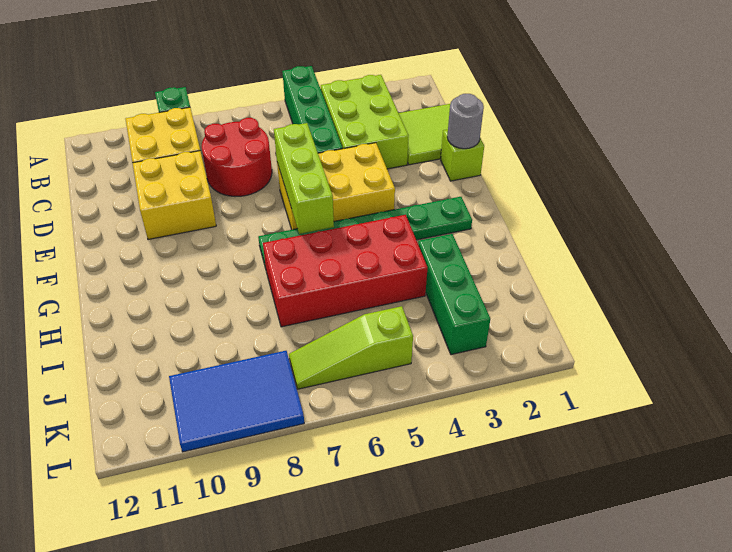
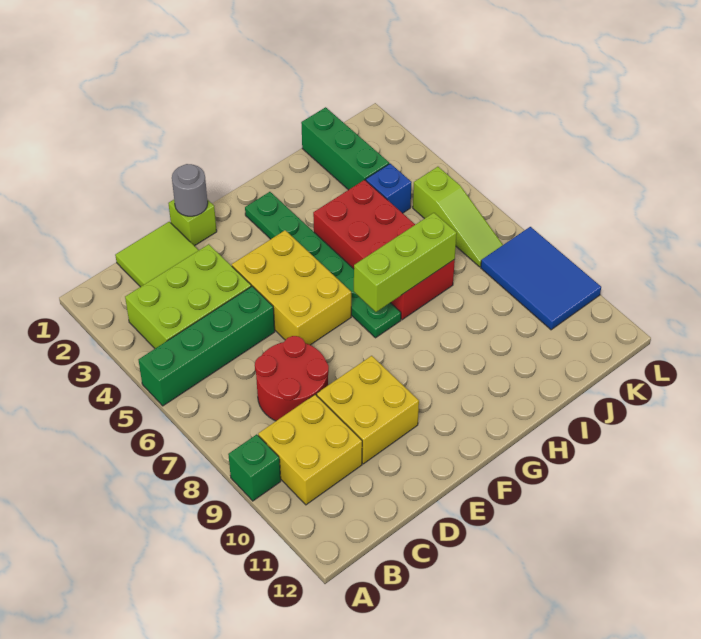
lime 1x3 brick [274,123,334,234] -> lime 1x3 brick moved to [354,213,457,312]
green 1x3 brick [418,234,490,355] -> green 1x3 brick turned to [301,107,389,190]
none -> blue 1x1 brick [366,164,412,213]

